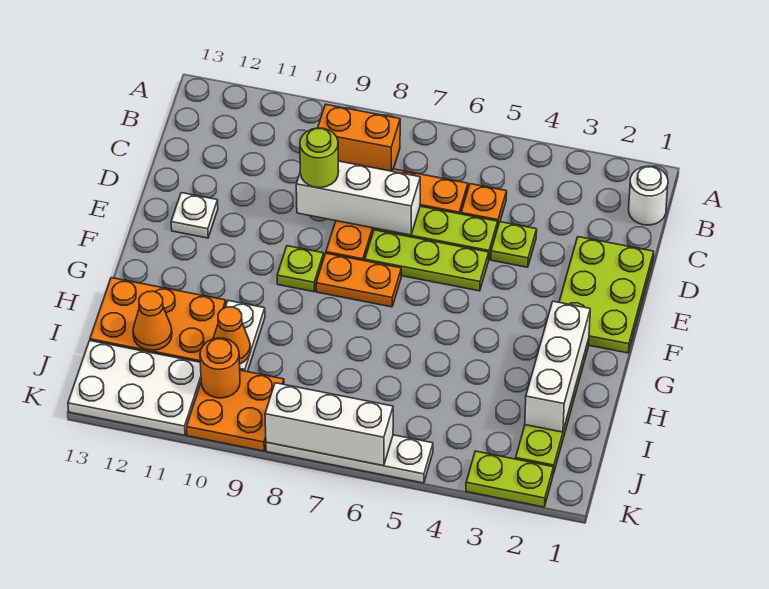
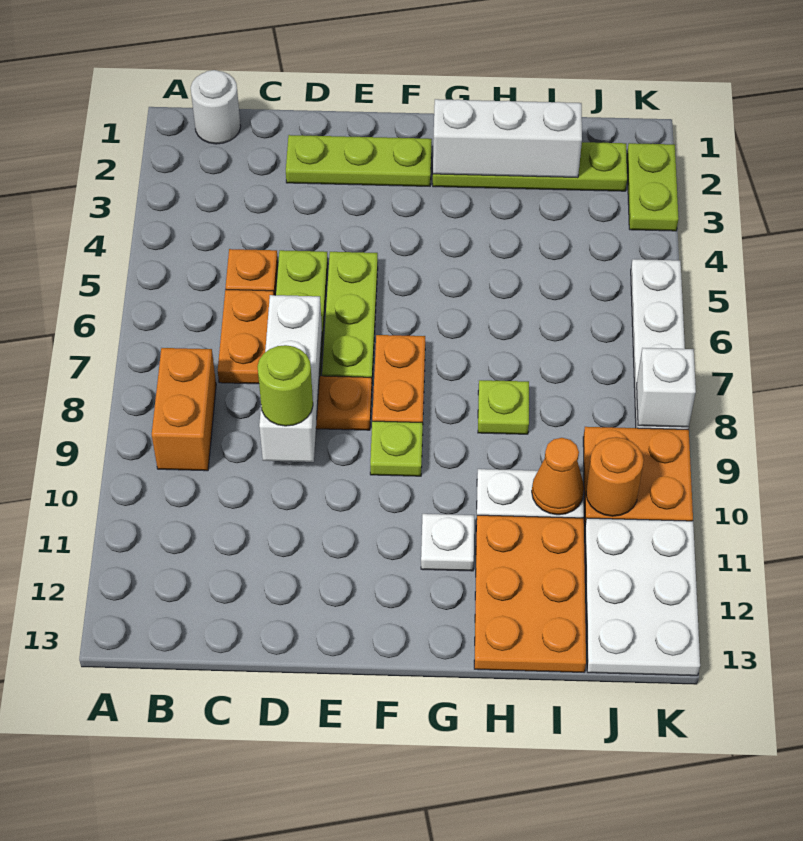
lime 2x3 plate [559,237,654,353] -> lime 1x3 plate [286,135,432,186]
lime 1x1 plate [491,222,537,267] -> lime 1x1 plate moved to [478,380,529,434]
white 1x1 plate [171,193,218,238] -> white 1x1 plate moved to [421,514,474,571]
orange 1x1 cone [133,291,172,350] -> none
white 1x3 brick [265,383,393,466] -> white 1x1 brick [637,348,696,427]

